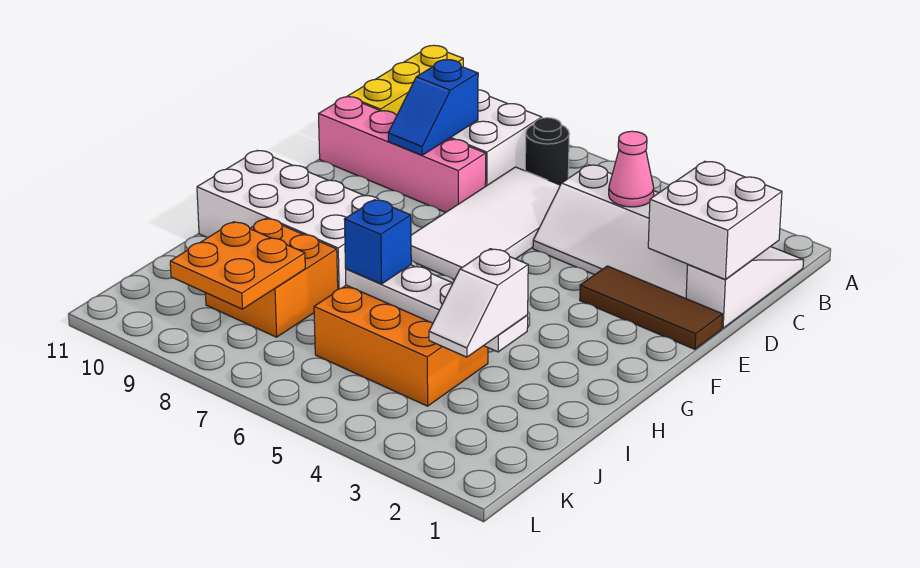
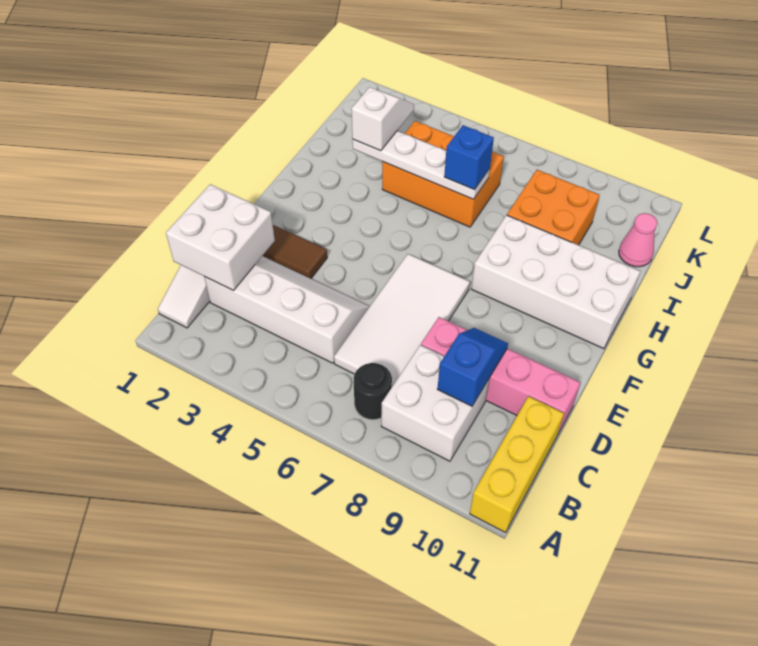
pink 1x1 cone [609,131,654,207] -> pink 1x1 cone moved to [619,213,657,267]
orange 2x2 plate [170,222,305,309] -> none

